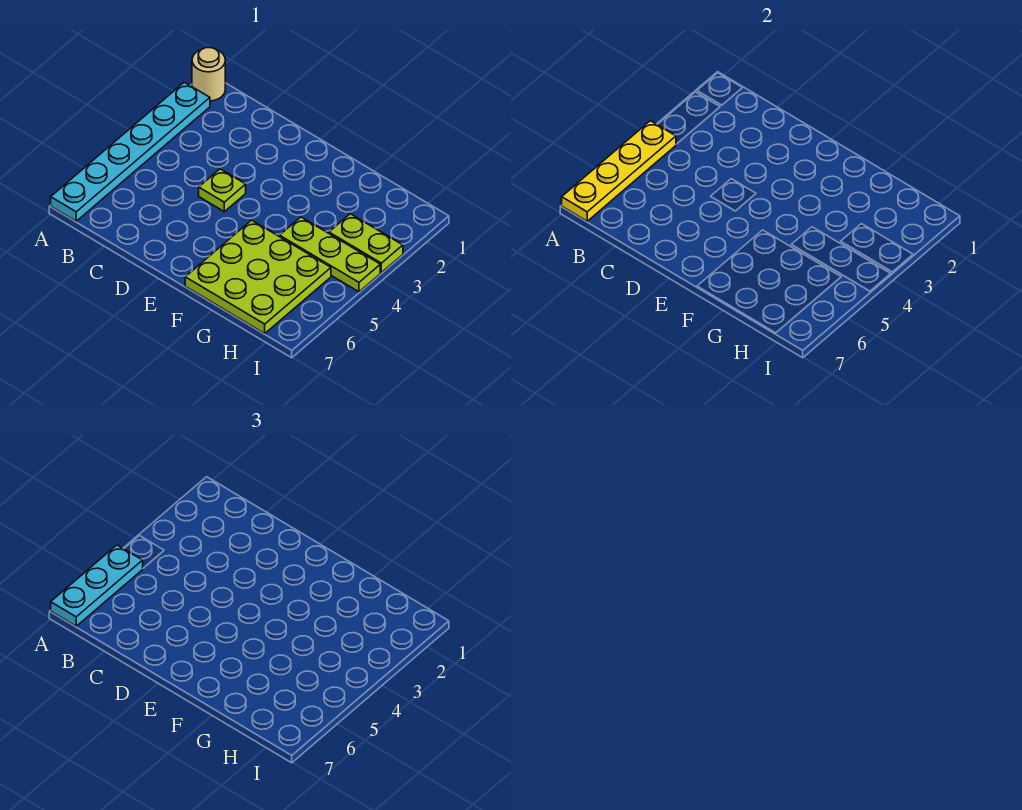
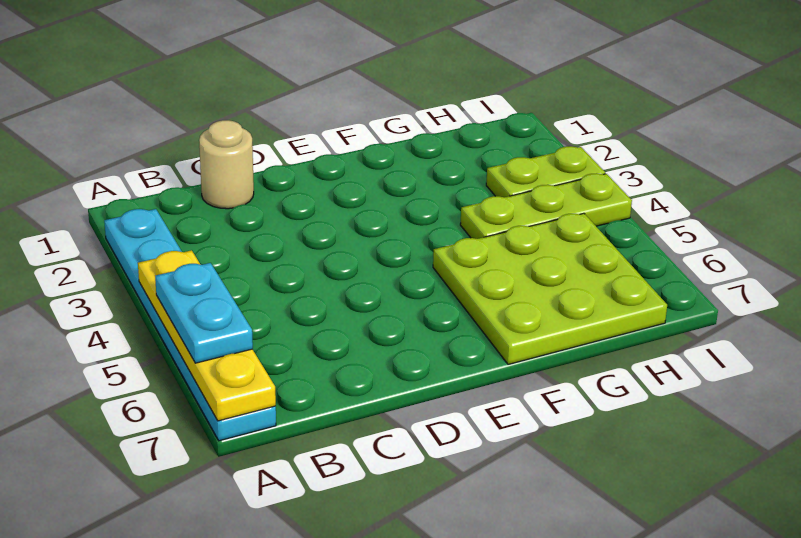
tan 1x1 round brick [192,48,225,101] -> tan 1x1 round brick moved to [199,120,254,209]
cyan 1x3 plate [51,545,143,626] -> cyan 1x2 plate [155,263,253,363]
lime 1x1 plate [199,169,246,211] -> none

